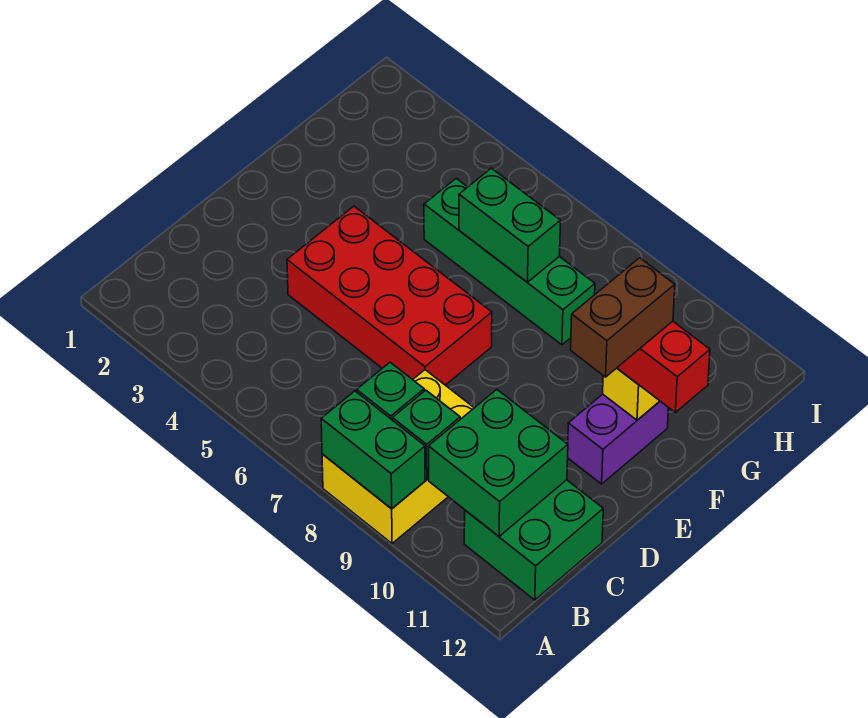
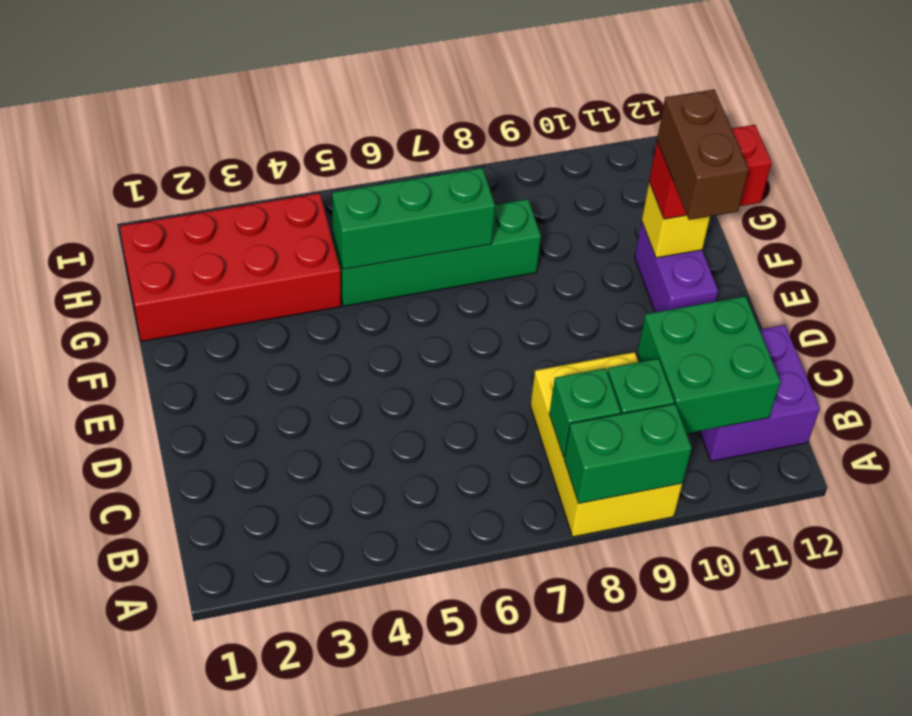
green 2x2 brick [464,480,603,600] -> purple 2x2 brick [700,325,820,461]
red 2x4 brick [287,206,492,385] -> red 2x4 brick moved to [120,193,341,341]
green 1x2 brick [459,168,560,282] -> green 1x3 brick [332,168,495,269]

